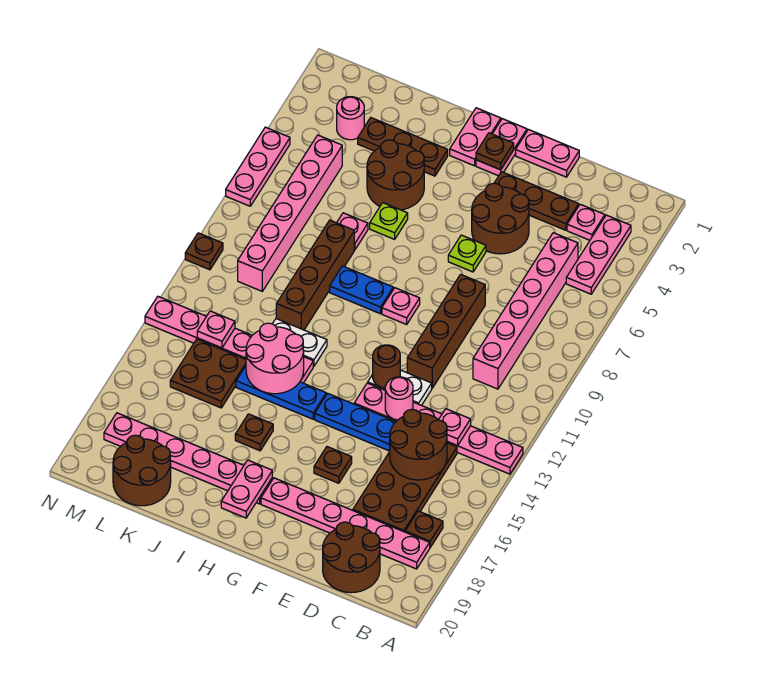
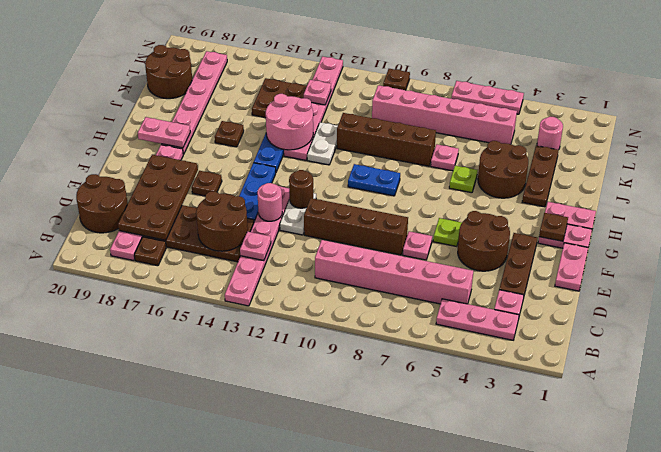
none -> brown 2x4 plate [118,155,198,240]
pink 1x1 plate [382,288,420,324] -> pink 1x1 plate moved to [403,231,432,260]
blue 1x2 plate [330,266,393,314] -> blue 1x2 plate turned to [348,164,400,196]

